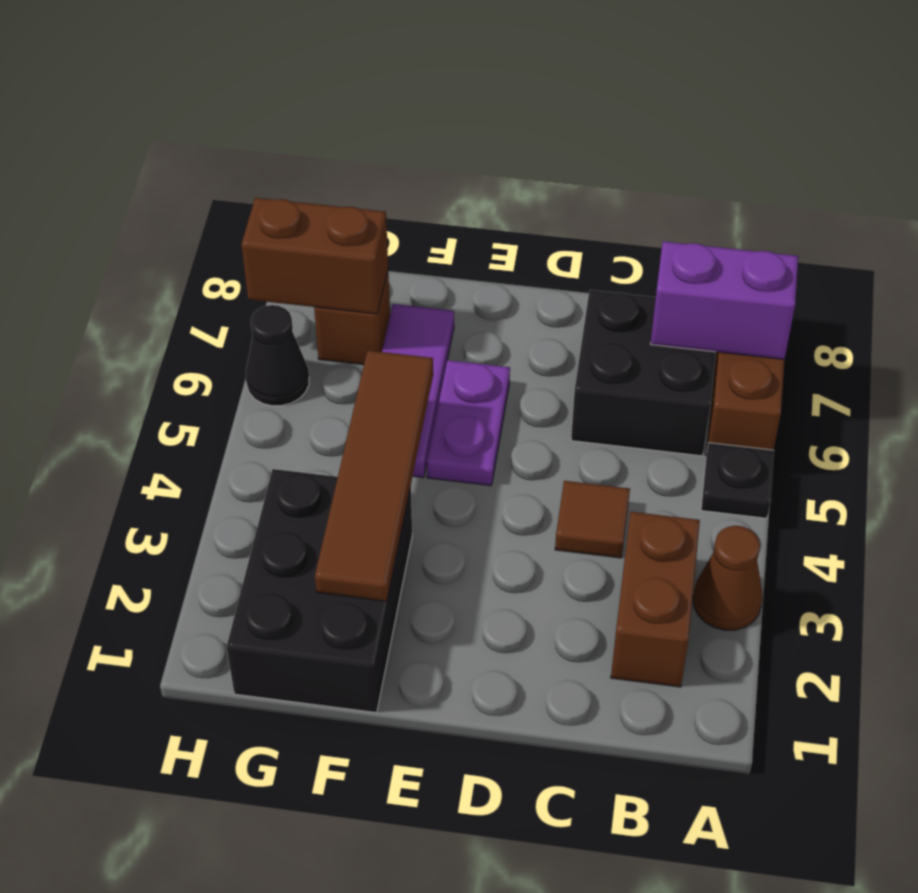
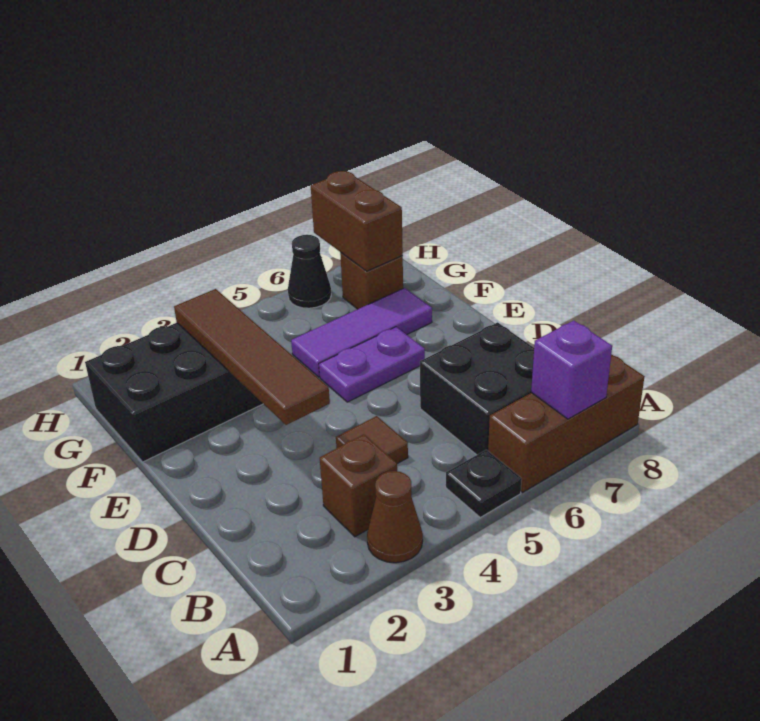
purple 1x2 brick [651,241,798,359] -> purple 1x1 brick [531,321,612,419]
brown 1x2 brick [611,512,700,687] -> brown 1x1 brick [320,434,397,537]
brown 1x4 tile [315,351,433,601] -> brown 1x4 tile turned to [174,289,330,425]

